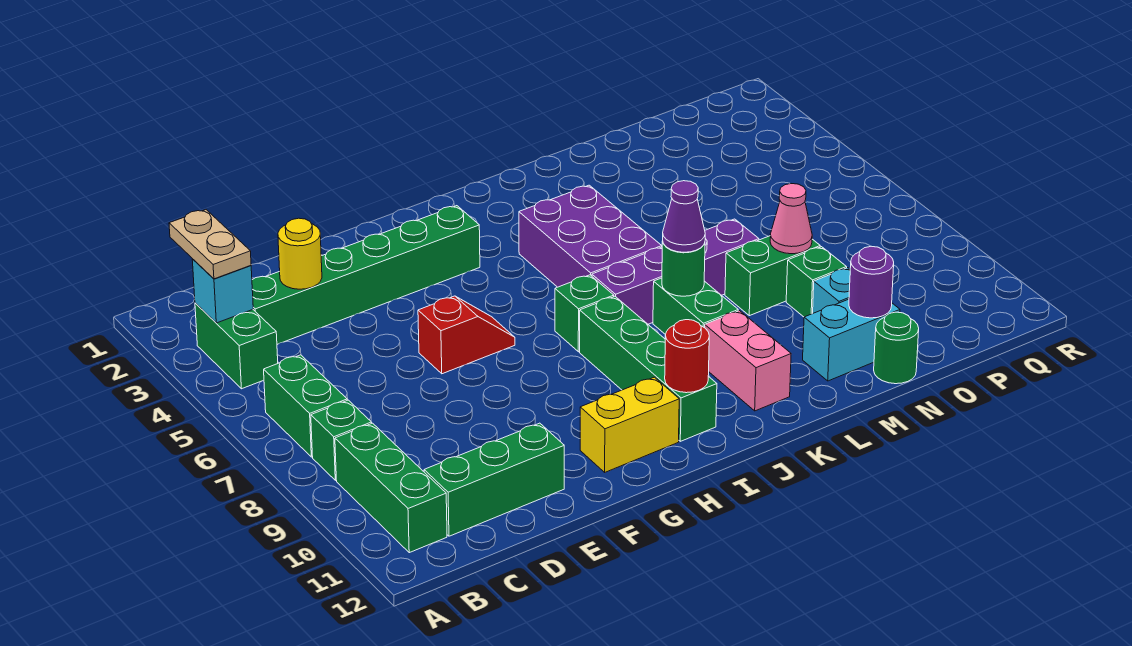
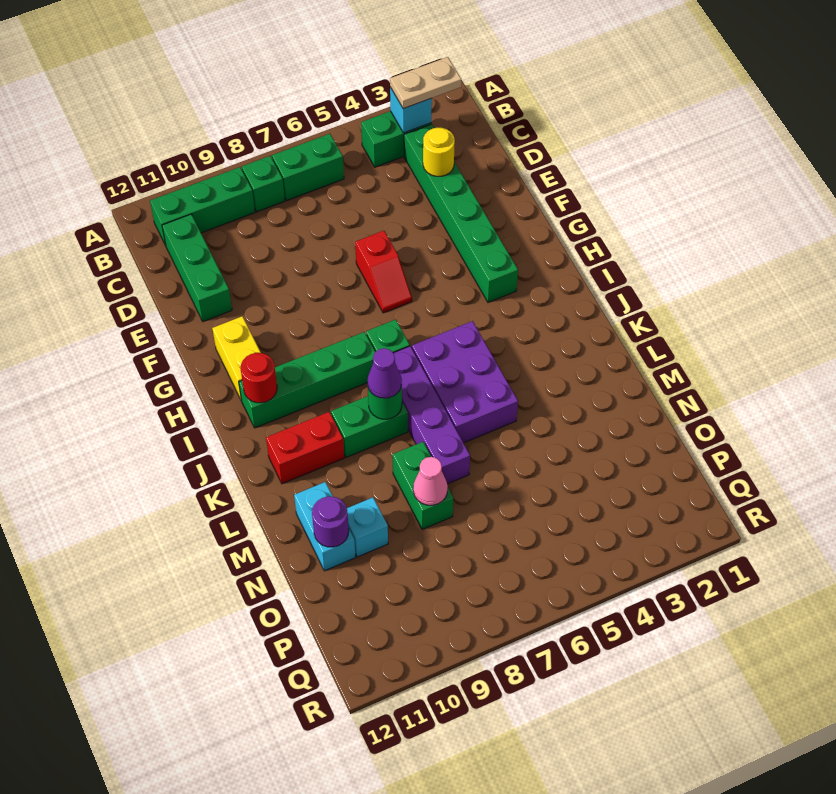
purple 2x3 brick [519,185,662,287] -> purple 2x3 brick turned to [412,321,518,443]
pink 1x2 brick [705,311,791,411] -> red 1x2 brick [266,412,344,484]
green 1x1 brick [786,247,847,317] -> none
green 1x1 round brick [874,312,919,384] -> none

